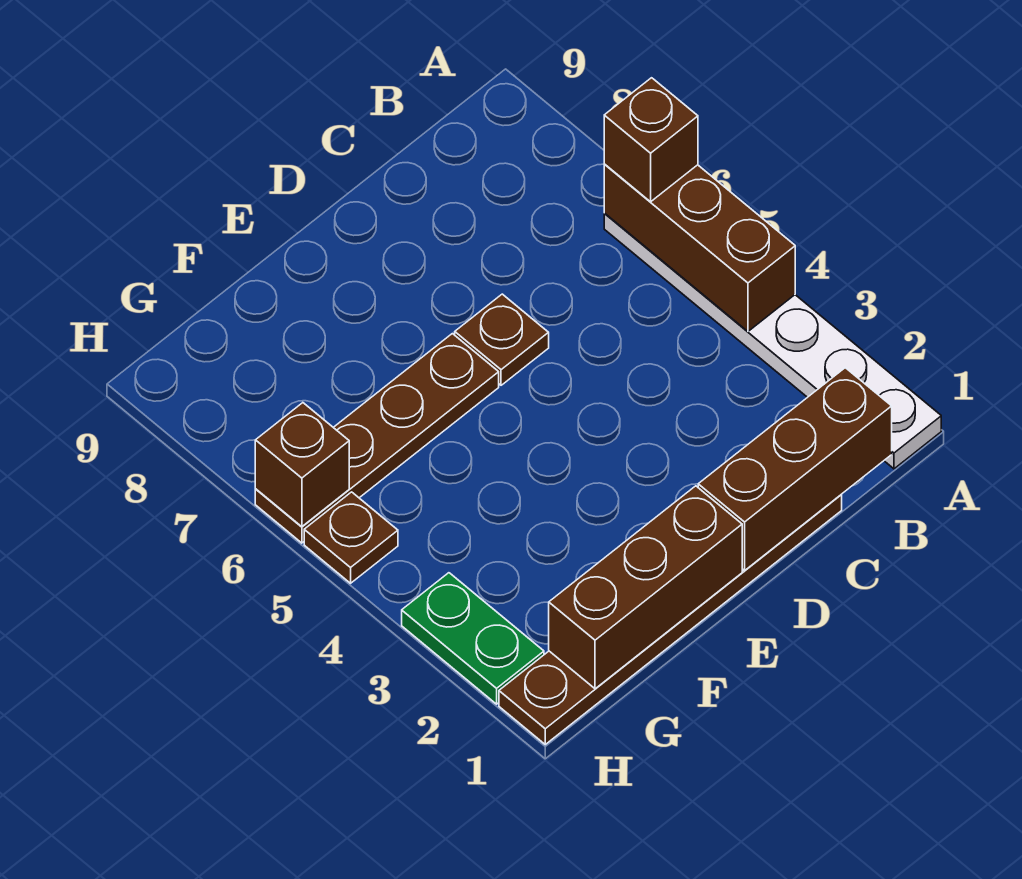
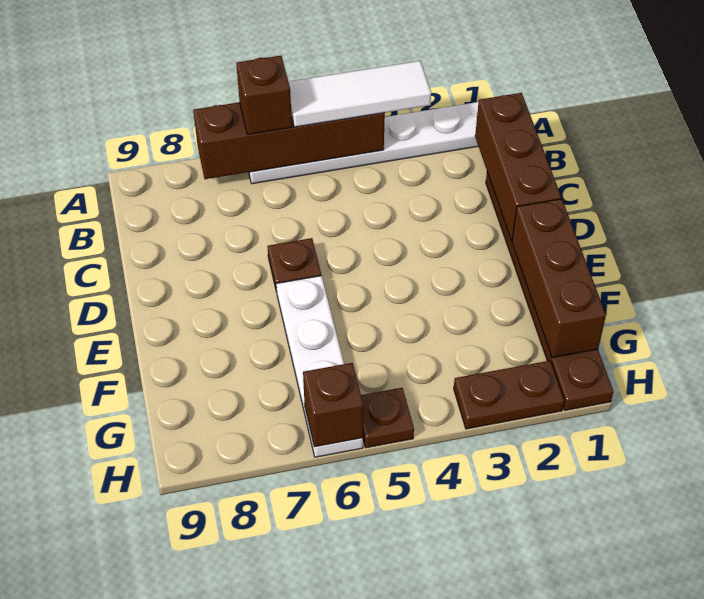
none -> white 1x3 tile [288,61,431,127]
brown 1x3 brick [604,164,795,331] -> brown 1x4 brick [193,102,385,179]
brown 1x4 plate [255,334,499,543] -> white 1x4 plate [276,276,363,457]
green 1x2 plate [402,573,544,704] -> brown 1x2 plate [454,361,564,429]

